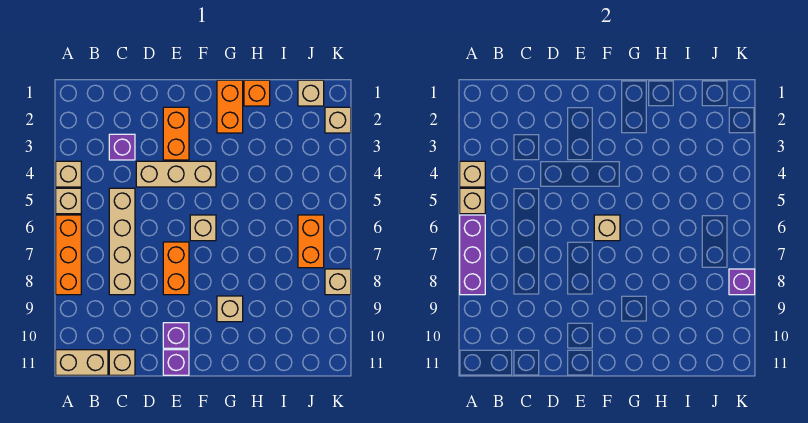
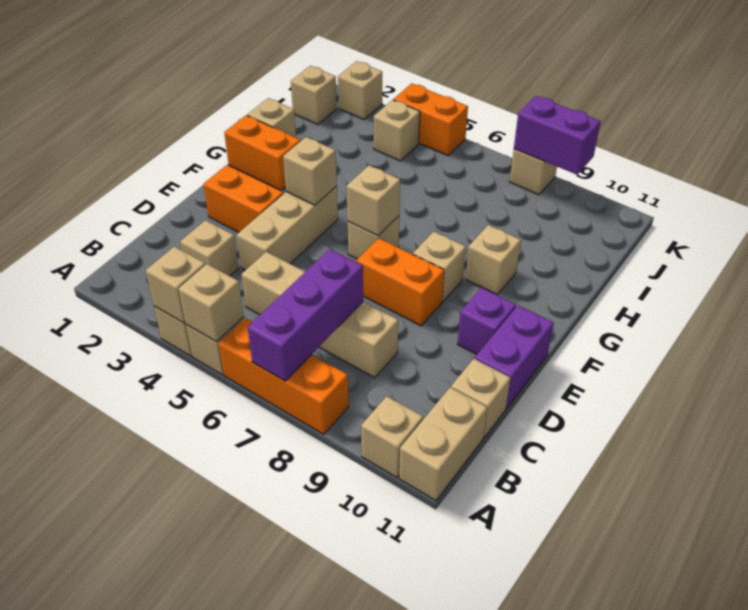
purple 1x3 brick [460,215,485,295] -> purple 1x3 brick turned to [247,249,363,381]
none -> tan 1x1 brick [361,396,423,478]
purple 1x1 brick [109,134,135,160] -> tan 1x1 brick [180,220,238,276]
purple 1x1 brick [163,350,189,375] -> purple 1x2 brick [475,305,554,408]
none -> tan 1x1 brick [283,137,337,205]
none -> tan 1x1 brick [413,232,466,302]
orange 1x1 brick [244,80,270,106] -> tan 1x1 brick [247,98,296,138]
none -> tan 1x1 brick [374,100,420,161]
orange 1x2 brick [298,215,324,268] -> orange 1x2 brick moved to [393,83,468,155]
purple 1x1 brick [729,269,755,295] -> purple 1x2 brick [514,96,601,175]

